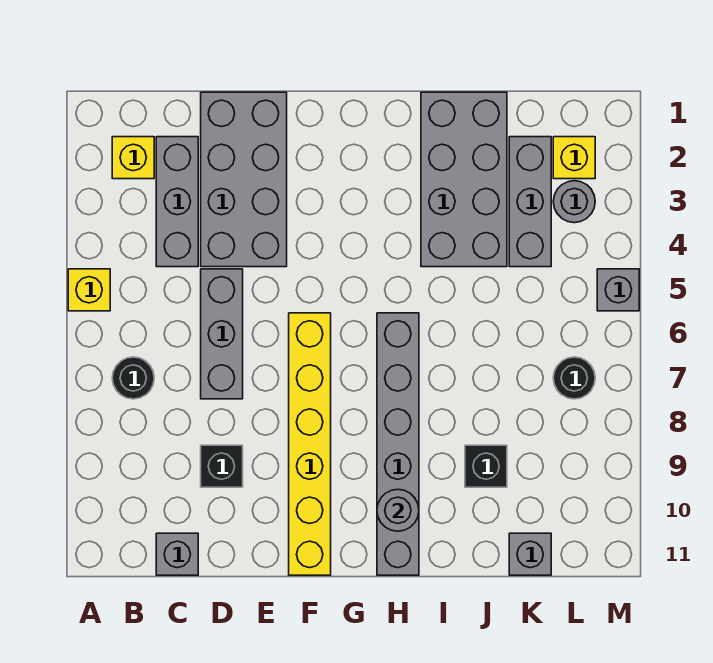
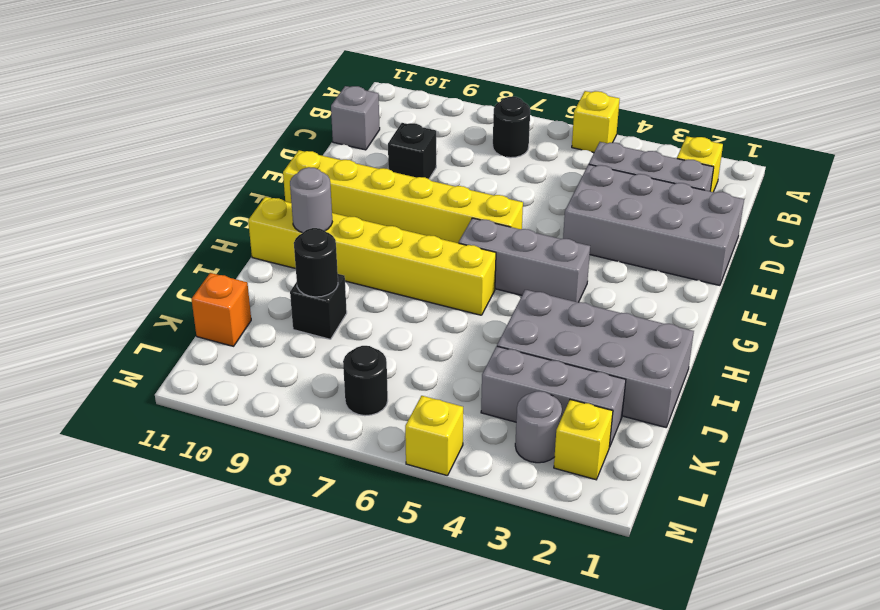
grey 1x3 brick [201,269,243,399] -> grey 1x3 brick moved to [459,218,590,302]
grey 1x6 brick [377,313,419,575] -> yellow 1x6 brick [248,197,496,315]
none -> black 1x1 round brick [294,228,338,297]
grey 1x1 brick [509,533,551,575] -> orange 1x1 brick [192,273,251,346]
grey 1x1 brick [597,269,639,311] -> yellow 1x1 brick [405,396,463,476]

